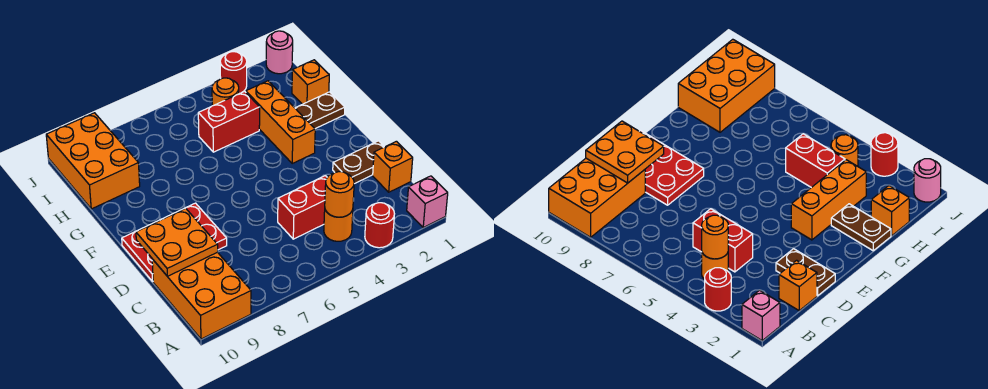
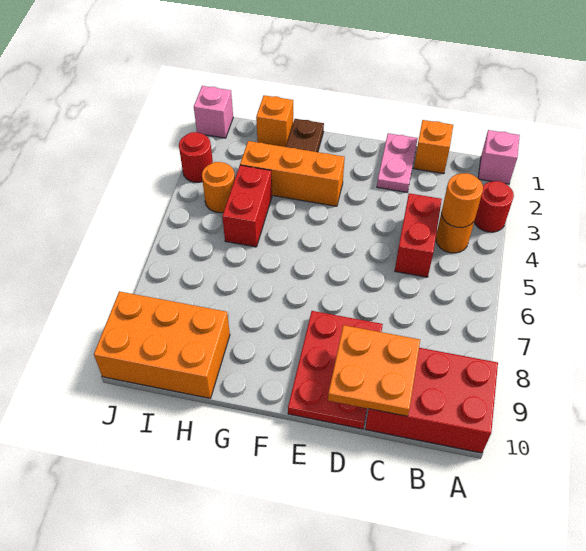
orange 2x3 brick [152,252,251,339] -> red 2x3 brick [365,348,498,453]
brown 1x2 plate [333,141,384,184] -> pink 1x2 plate [377,133,418,192]
pink 1x1 round brick [266,31,293,74] -> pink 1x1 brick [194,86,233,138]

